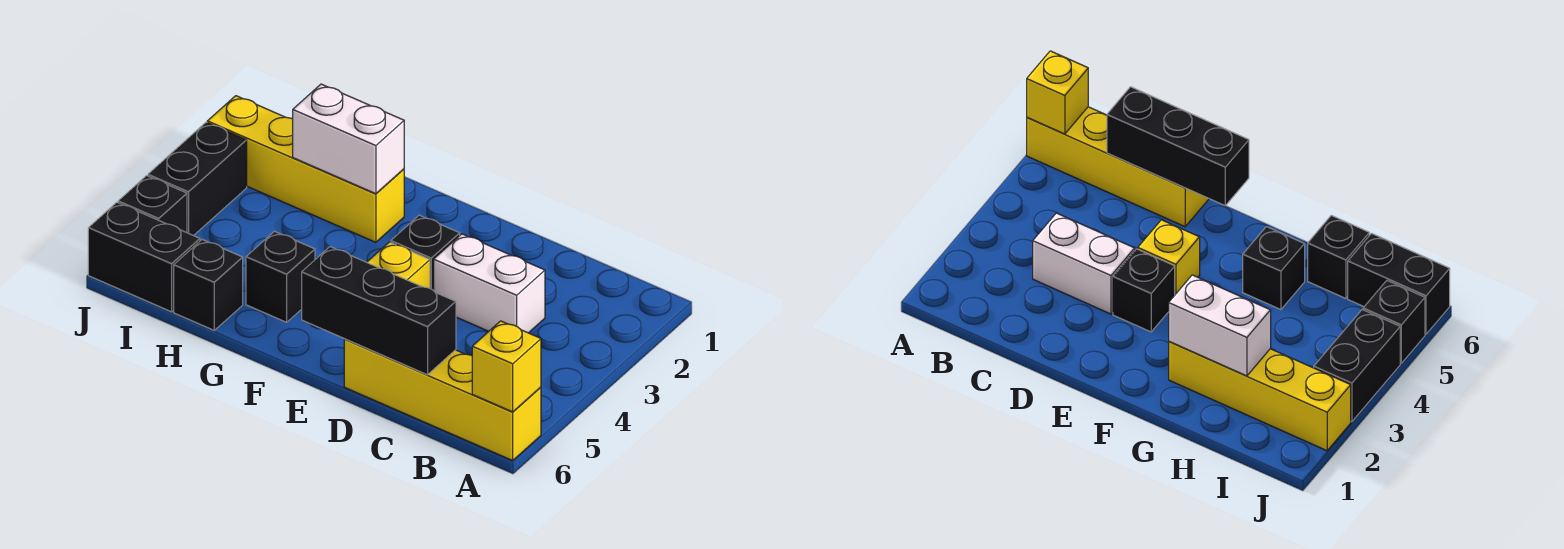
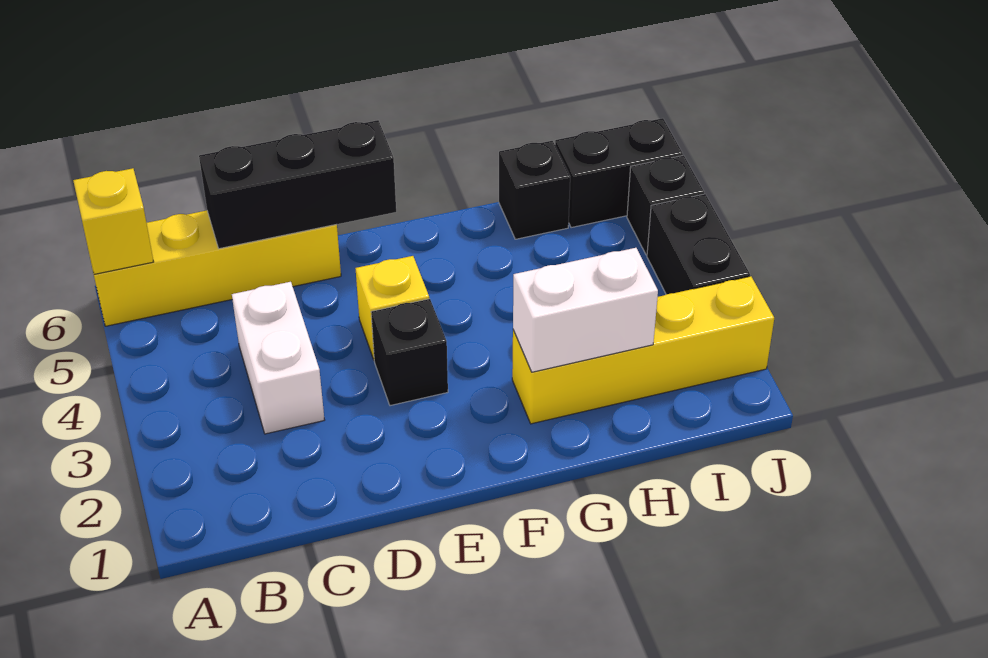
white 1x2 brick [434,234,545,333] -> white 1x2 brick turned to [232,282,324,434]
black 1x1 brick [246,231,315,322] -> none

